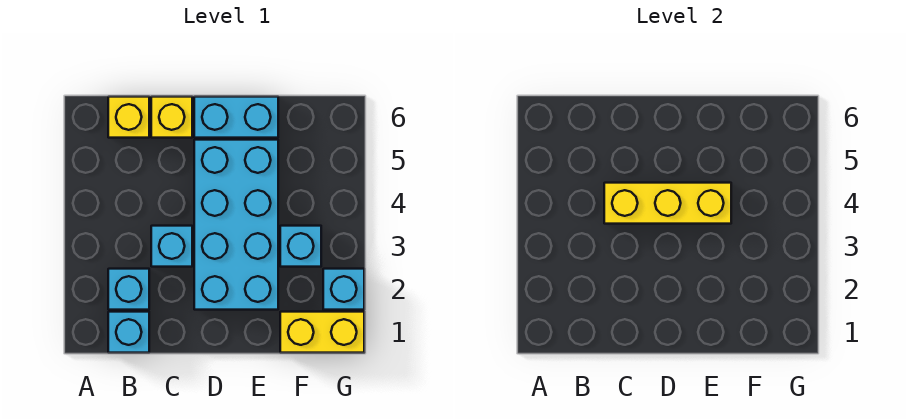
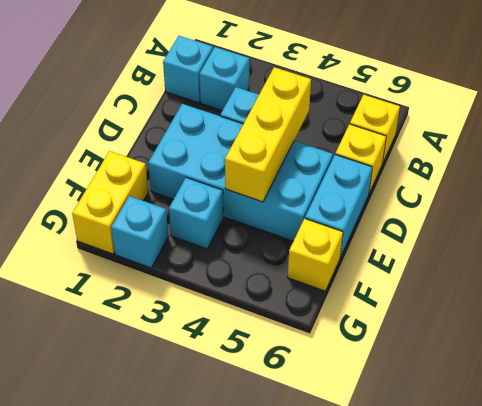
none -> yellow 1x1 brick [288,219,343,291]

